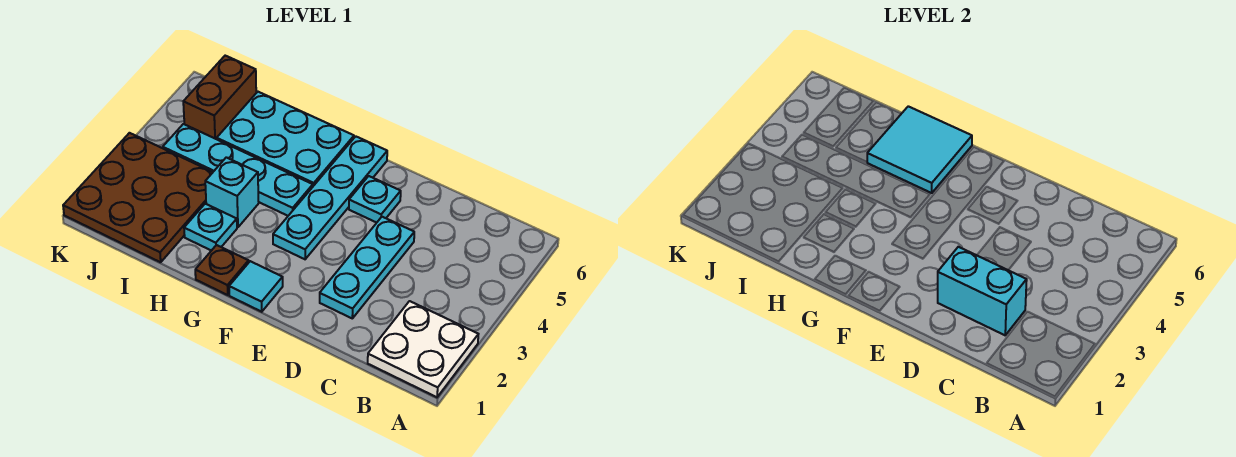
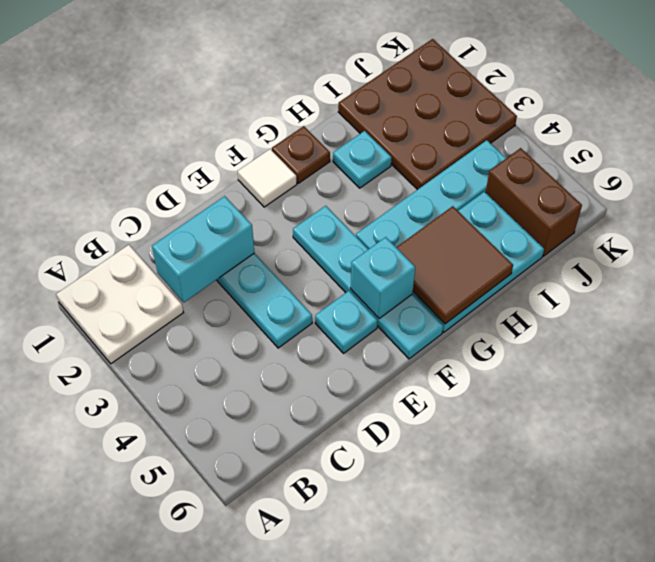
cyan 1x1 tile [229,261,283,312] -> white 1x1 tile [238,149,297,207]
cyan 2x2 tile [867,106,972,193] -> brown 2x2 tile [396,206,513,324]
cyan 1x1 brick [205,157,259,227] -> cyan 1x1 brick moved to [351,237,415,318]

